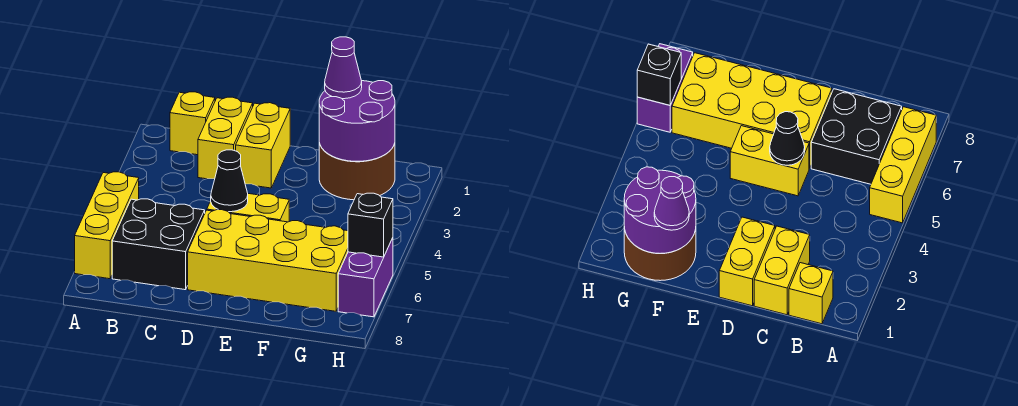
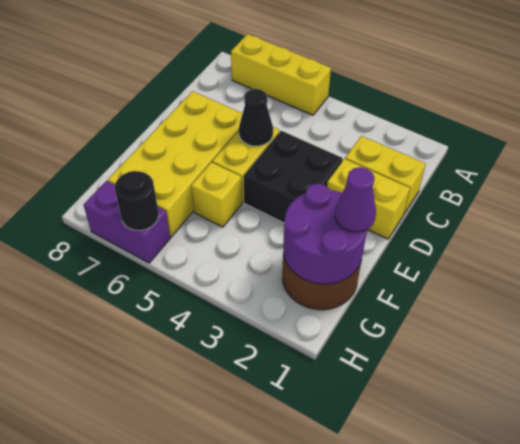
yellow 1x1 brick [170,92,215,155] -> yellow 1x1 brick moved to [191,162,242,227]
black 2x2 brick [112,199,205,290] -> black 2x2 brick moved to [243,131,343,223]
black 1x1 brick [348,193,393,257] -> black 1x1 round brick [115,171,159,231]

